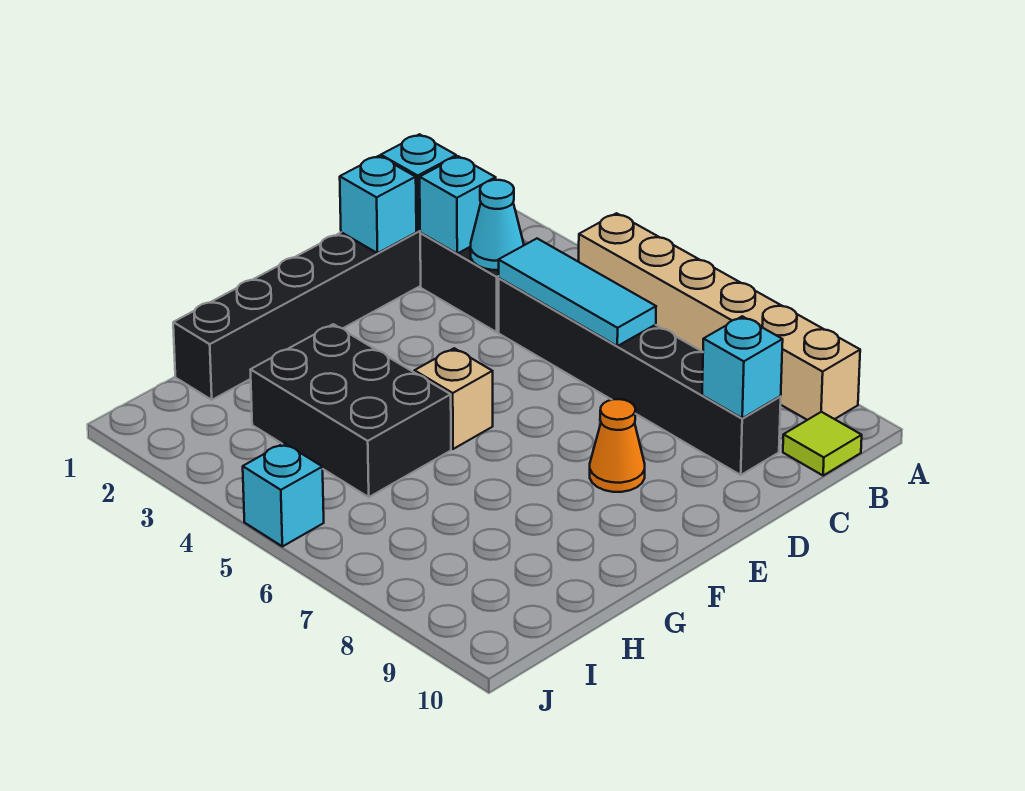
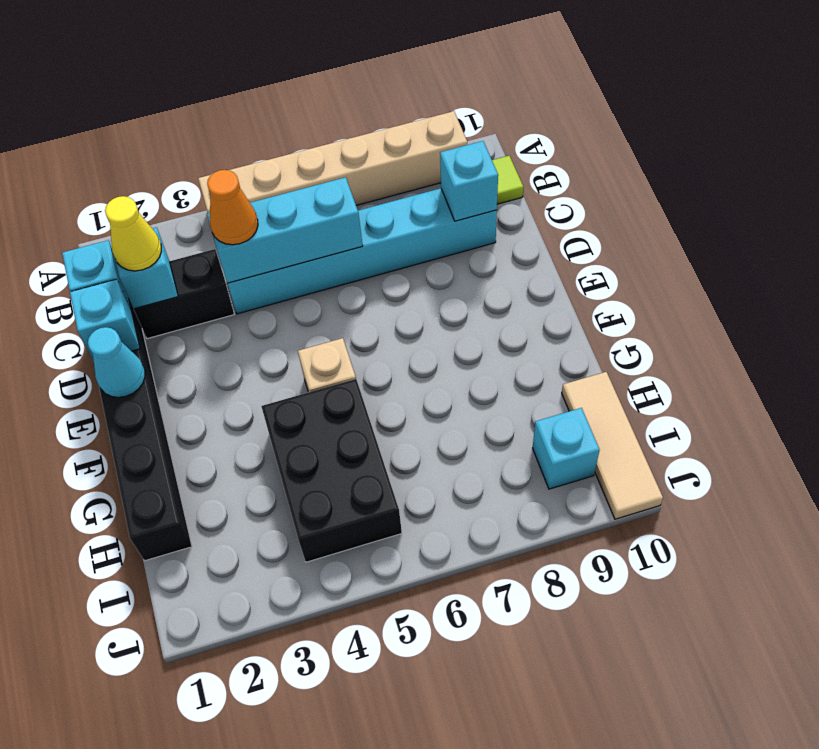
none -> yellow 1x1 cone [105,196,161,271]
cyan 1x1 cone [470,180,524,270] -> cyan 1x1 cone moved to [88,327,145,397]
black 1x6 brick [499,278,781,475] -> cyan 1x6 brick [227,188,497,314]
cyan 1x3 tile [498,239,656,346] -> cyan 1x3 brick [207,177,363,283]
orange 1x1 cone [590,399,645,492] -> orange 1x1 cone moved to [207,170,258,245]
black 2x3 brick [251,324,451,497] -> black 2x3 brick turned to [261,379,402,562]
none -> tan 1x3 tile [562,372,663,519]
cyan 1x1 brick [243,443,324,546] -> cyan 1x1 brick moved to [533,408,600,489]

